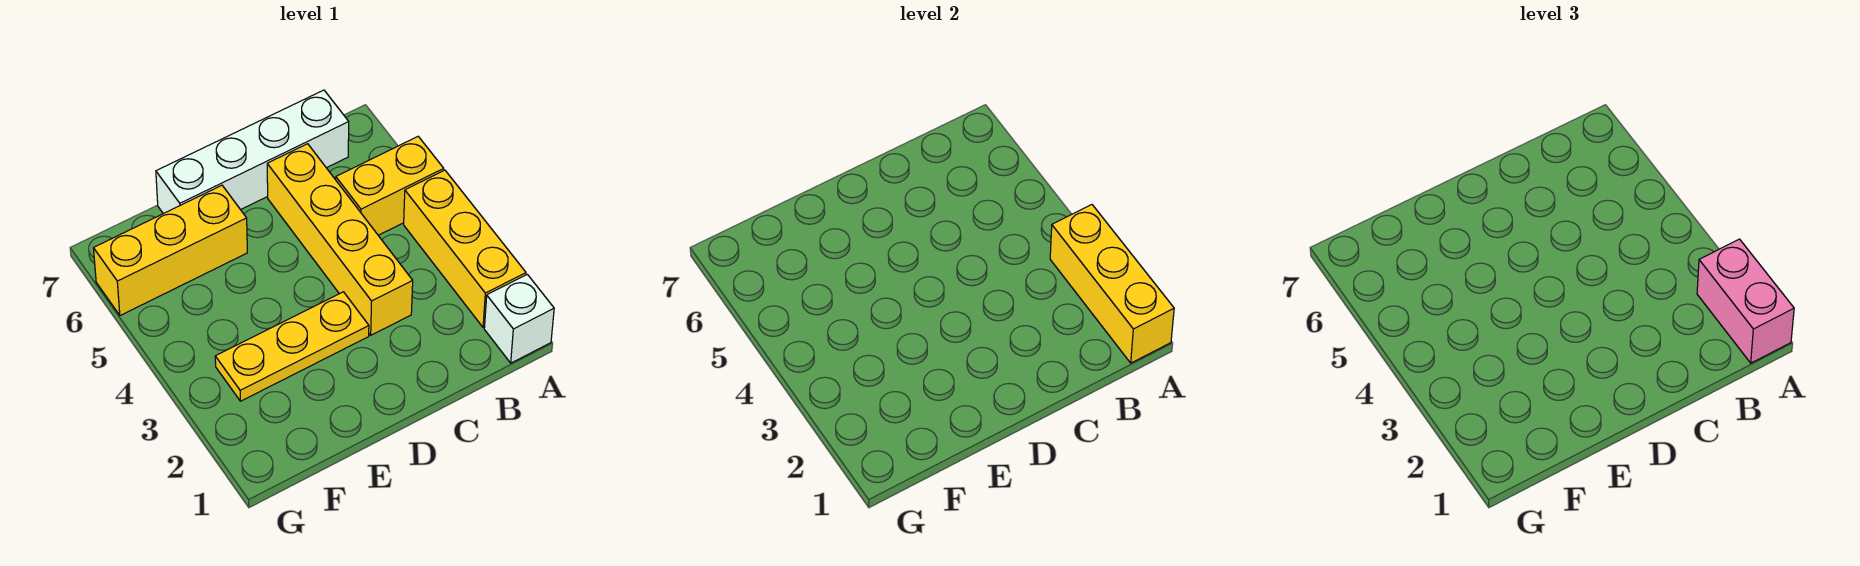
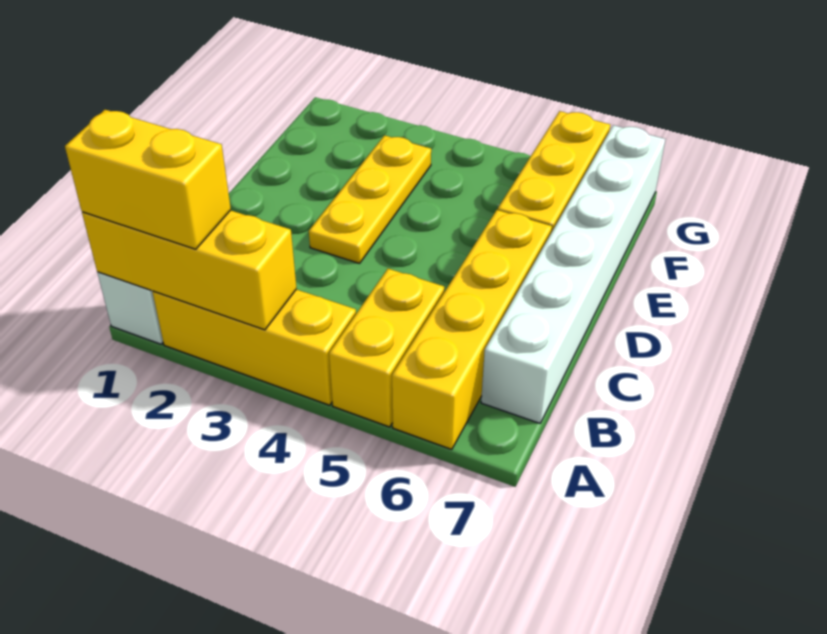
pink 1x2 brick [1697,239,1794,363] -> yellow 1x2 brick [65,110,231,249]
white 1x4 brick [156,90,349,214] -> white 1x6 brick [481,125,665,423]
yellow 1x4 brick [267,144,413,335] -> yellow 1x4 brick turned to [392,210,552,449]

